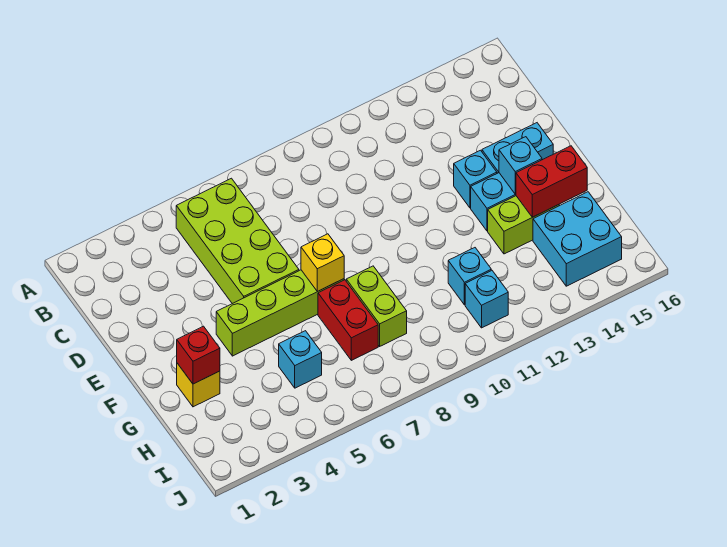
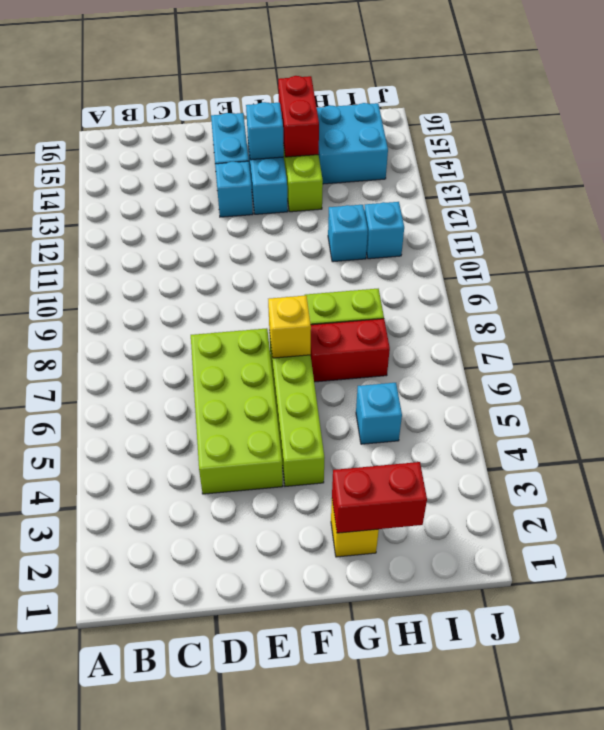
lime 2x4 brick [176,178,299,304] -> lime 2x4 brick turned to [191,328,283,494]
red 1x1 brick [177,326,220,384] -> red 1x2 brick [332,462,427,533]

